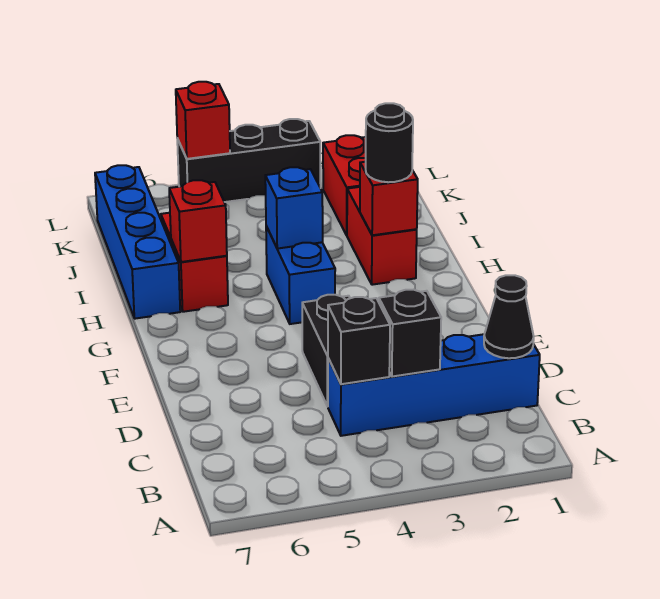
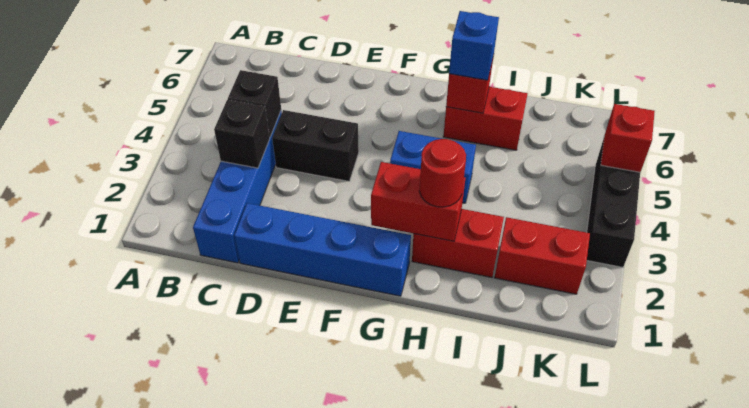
black 1x1 cone [484,275,534,358] -> none
red 1x1 brick [360,162,418,235] -> red 1x2 brick [371,162,465,241]
black 1x1 round brick [366,103,413,182] -> red 1x1 round brick [419,139,466,207]
blue 1x1 brick [265,167,323,249] -> blue 1x1 brick moved to [449,11,499,80]
blue 1x4 brick [95,165,180,319] -> blue 1x4 brick moved to [234,203,411,296]

